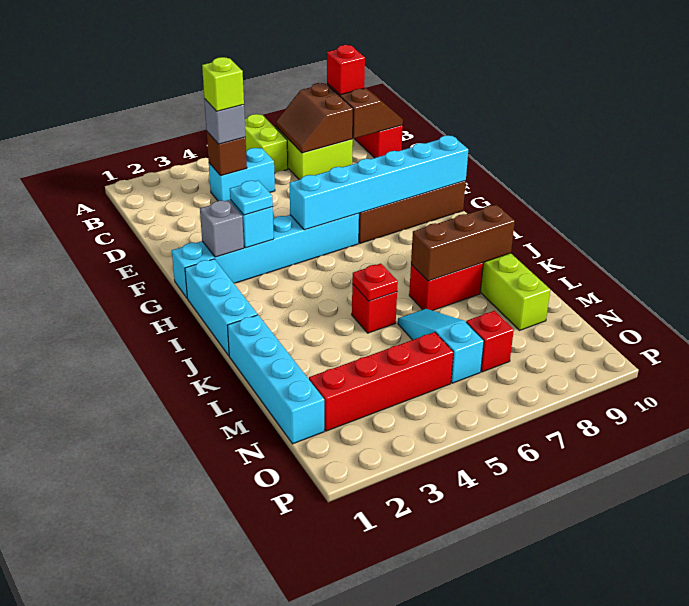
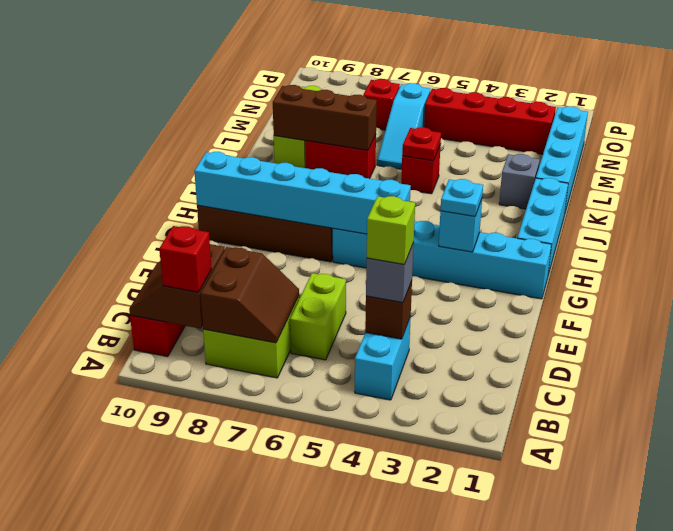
lime 1x2 brick [245,114,288,173] -> lime 1x2 brick moved to [290,273,346,360]
cyan 1x2 brick [209,148,275,201] -> cyan 1x2 brick turned to [355,317,411,400]
grey 1x1 brick [200,200,244,257] -> grey 1x1 brick moved to [499,154,540,209]

